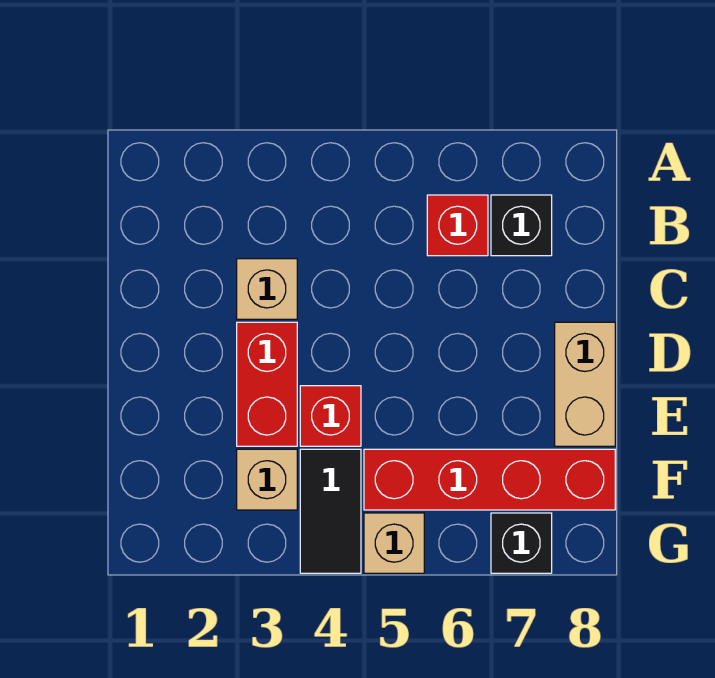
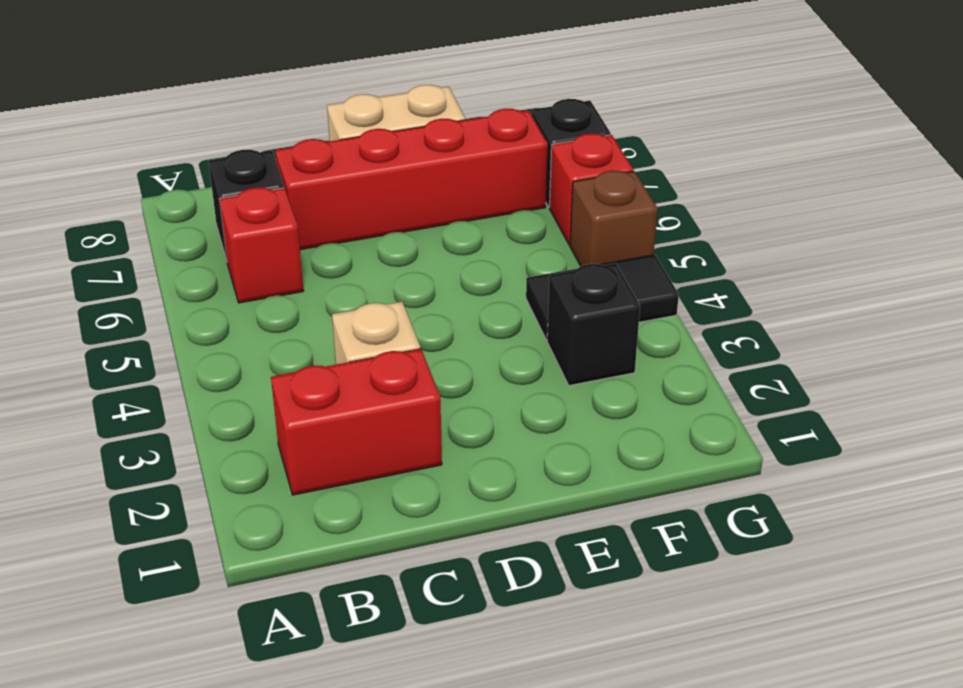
red 1x2 brick [237,322,297,446] -> red 1x2 brick moved to [271,349,442,495]
red 1x1 brick [300,386,361,446] -> red 1x1 brick moved to [550,134,633,245]
tan 1x1 brick [237,449,297,510] -> black 1x1 brick [547,263,640,386]
red 1x4 brick [364,449,615,510] -> red 1x4 brick turned to [275,109,548,250]
tan 1x1 brick [364,513,424,573] -> brown 1x1 brick [570,170,658,266]

